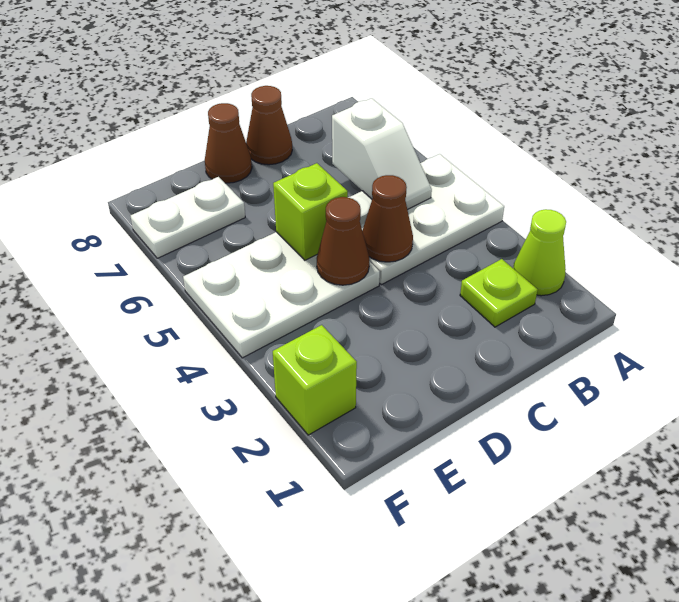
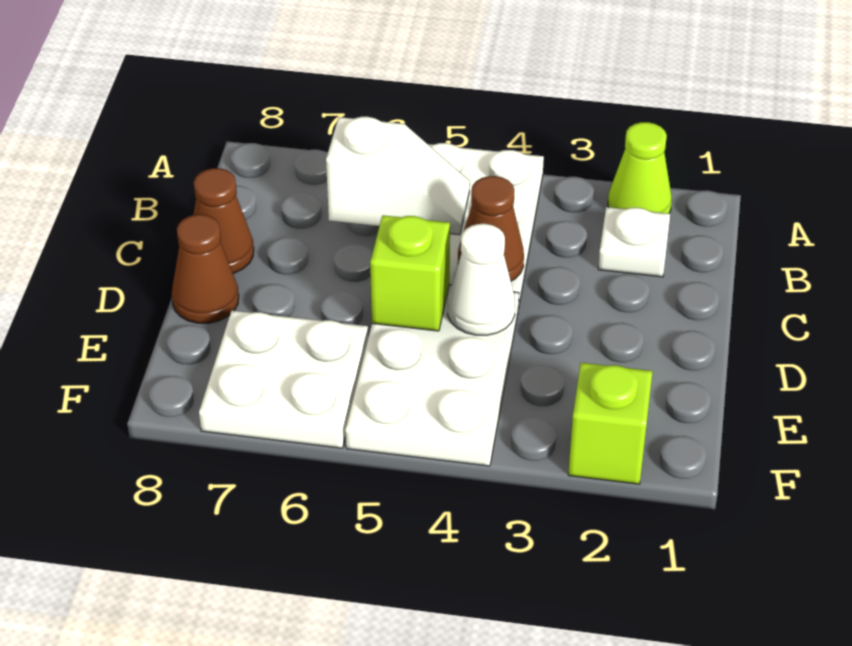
lime 1x1 plate [460,259,538,327] -> white 1x1 plate [598,207,670,277]
brown 1x1 cone [317,197,369,285] -> white 1x1 cone [448,224,515,335]
white 1x2 plate [131,177,245,258] -> white 2x2 plate [199,311,368,448]

